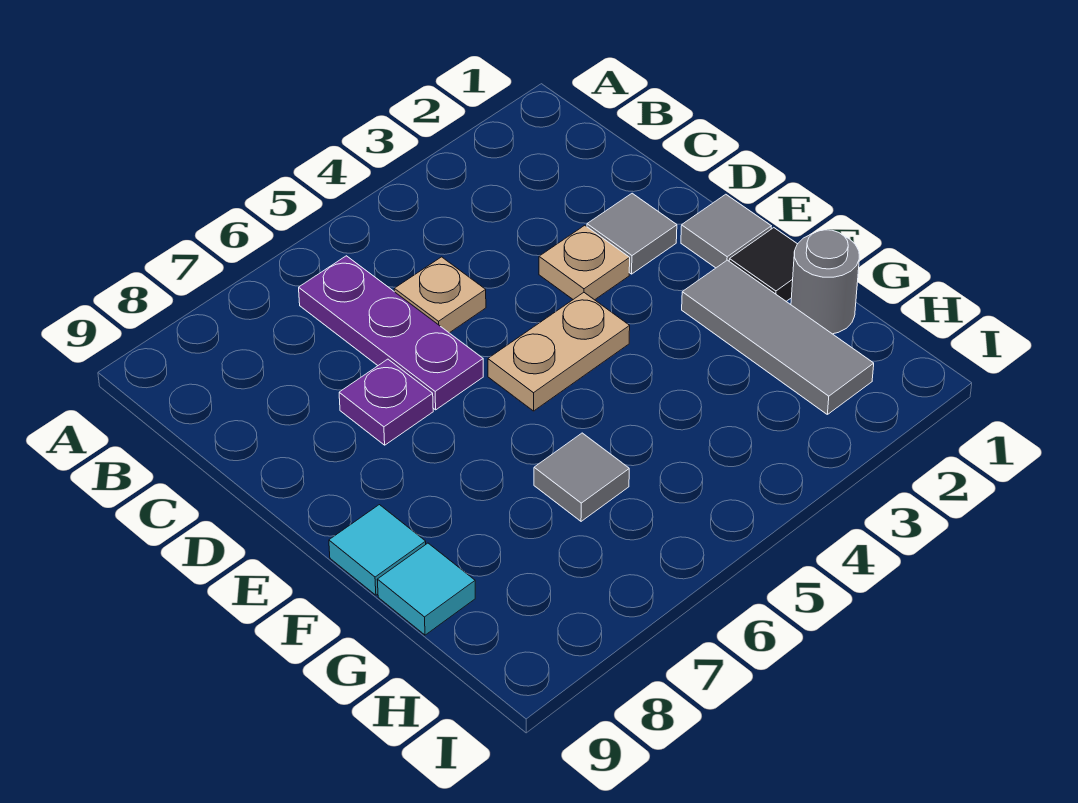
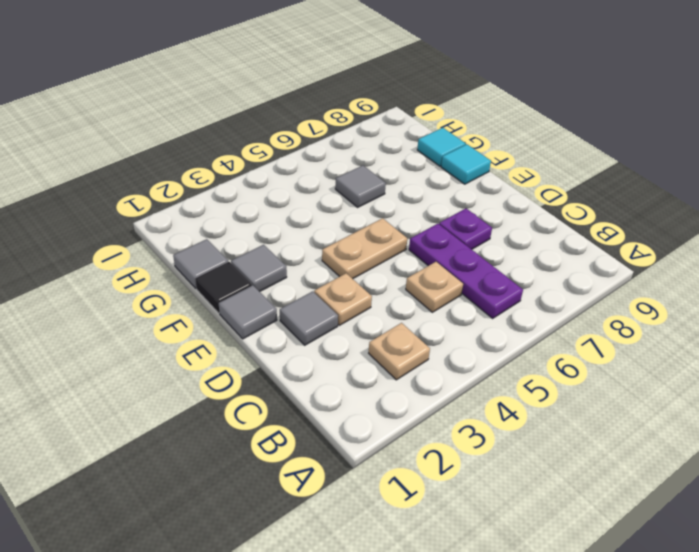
none -> tan 1x1 plate [369,323,430,380]
grey 1x3 tile [682,260,874,414] -> grey 1x1 tile [231,245,287,292]
grey 1x1 round brick [791,230,859,334] -> grey 1x1 tile [173,239,228,288]

